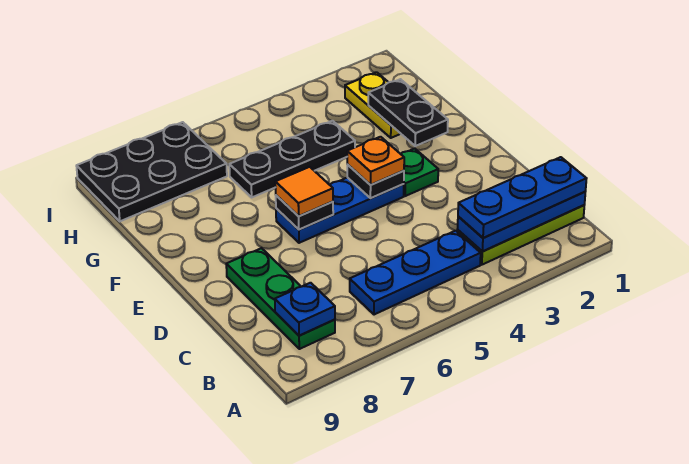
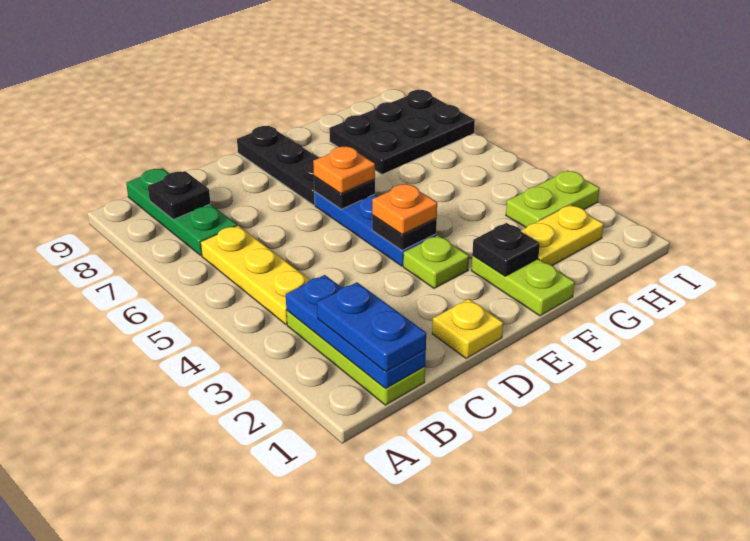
blue 1x3 plate [458,157,587,238] -> blue 1x2 plate [317,282,426,371]
blue 1x3 plate [350,231,481,315] -> yellow 1x3 plate [201,225,310,324]
green 1x3 plate [226,248,335,349] -> green 1x3 plate turned to [126,168,237,256]
blue 1x1 plate [275,283,335,336] -> black 1x1 plate [148,171,210,219]
none -> yellow 1x1 plate [432,299,503,358]
green 1x1 plate [401,149,438,196] -> lime 1x1 plate [403,235,469,288]
orange 1x1 tile [275,167,333,216] -> orange 1x1 plate [313,146,375,194]
none -> lime 1x2 plate [471,256,575,316]
black 1x2 plate [368,79,448,146] -> black 1x1 plate [472,223,540,276]
black 1x3 plate [229,121,355,197] -> black 1x3 plate moved to [237,126,318,205]
none -> lime 1x2 plate [506,171,600,228]
black 2x3 plate [77,122,227,221] -> black 2x3 plate turned to [329,90,475,174]

